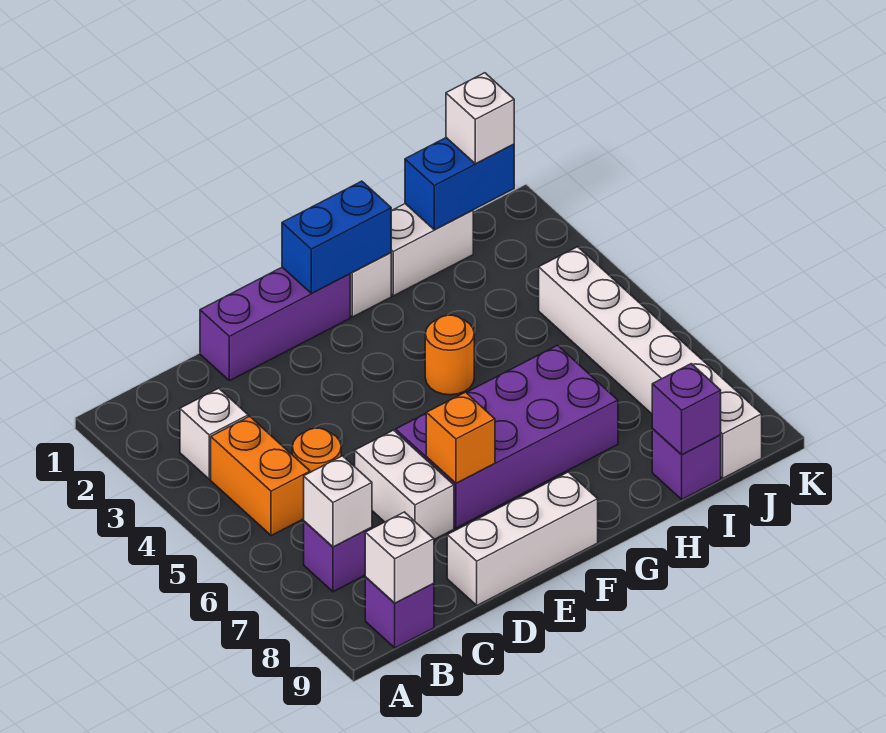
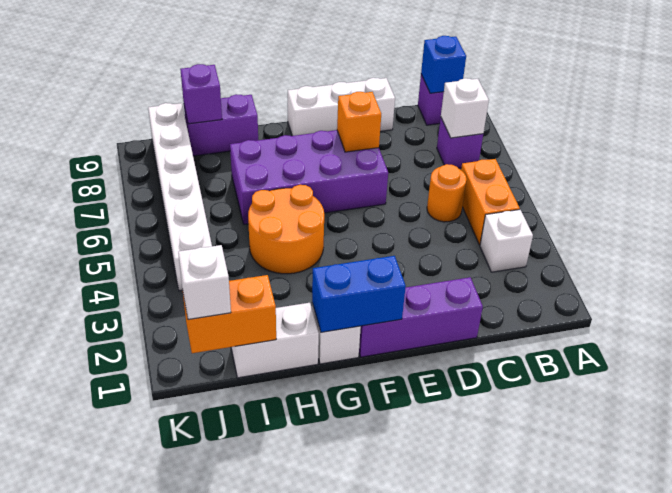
white 1x1 brick [365,512,434,603] -> blue 1x1 brick [421,36,466,93]
white 1x2 brick [355,430,454,539] -> none
orange 1x1 round brick [425,315,474,395] -> orange 2x2 round brick [248,185,324,274]
blue 1x2 brick [405,138,514,230] -> orange 1x2 brick [183,275,276,353]
purple 1x1 brick [652,429,721,499] -> purple 1x2 brick [184,94,258,156]

